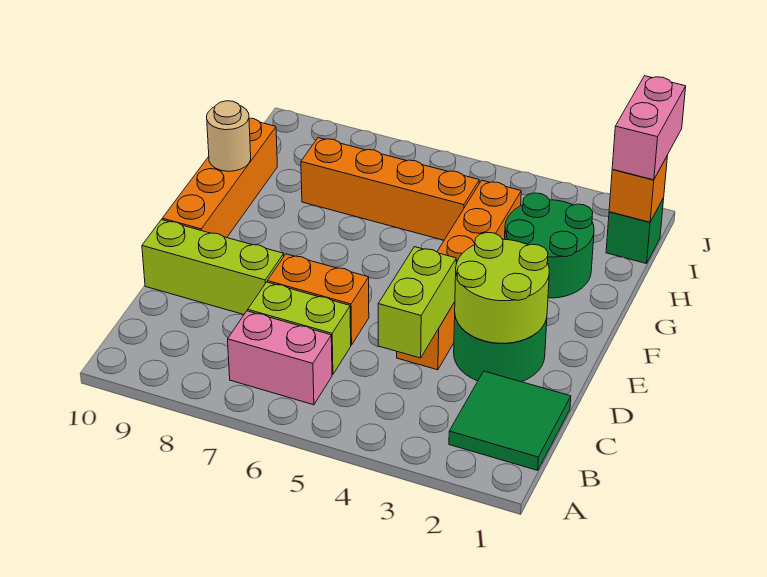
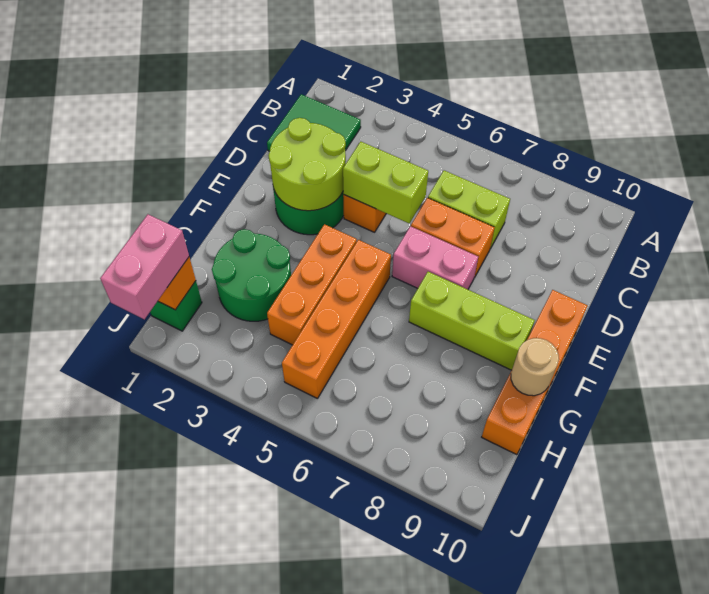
pink 1x2 brick [228,311,332,405] -> pink 1x2 brick moved to [392,226,478,289]
lime 1x2 brick [378,247,456,358] -> lime 1x2 brick turned to [343,142,428,223]
lime 1x3 brick [142,220,284,314] -> lime 1x3 brick moved to [409,272,535,370]
orange 1x4 brick [301,138,479,240] -> orange 1x4 brick turned to [282,240,391,399]

